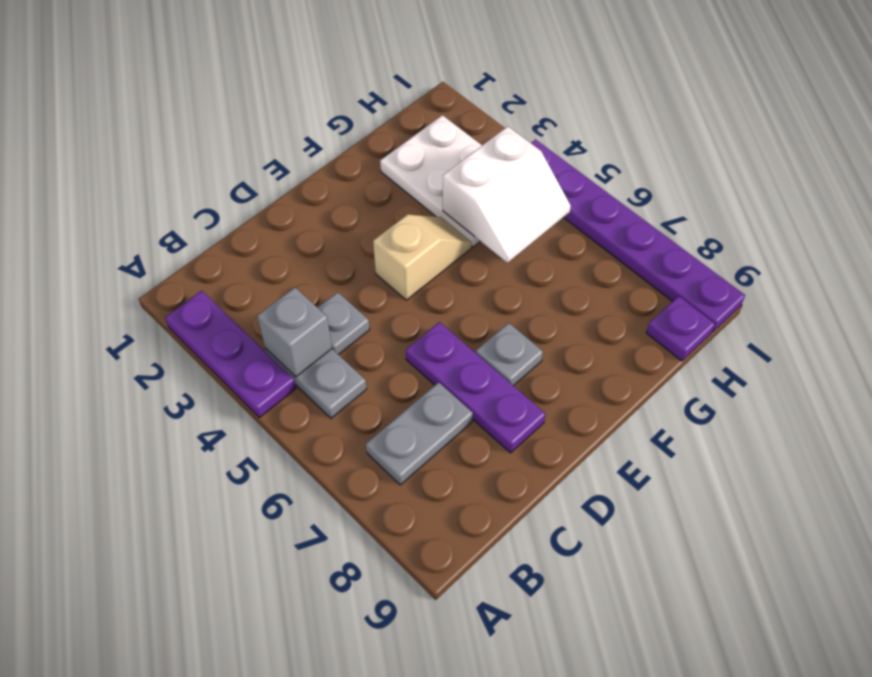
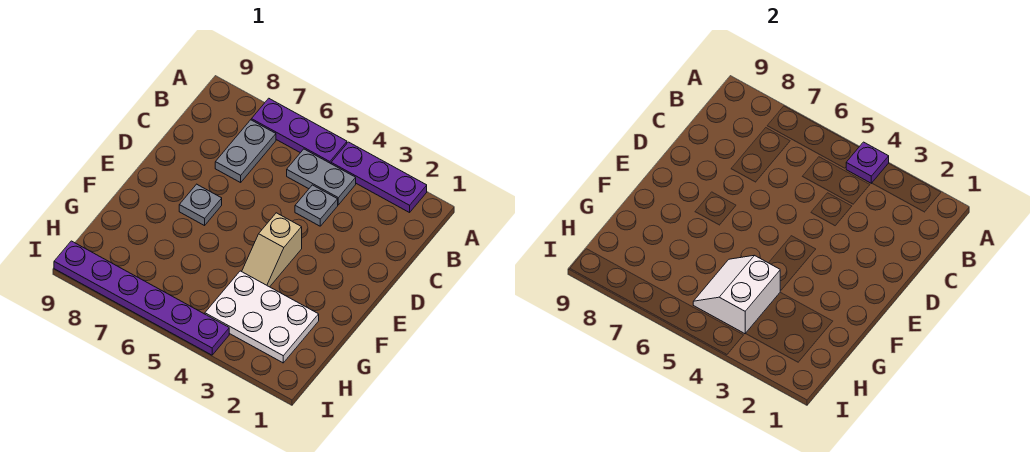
grey 1x1 brick [257,287,332,377] -> none
purple 1x3 plate [406,322,546,453] -> purple 1x3 plate moved to [251,98,347,164]
purple 1x1 plate [646,296,715,361] -> purple 1x1 plate moved to [846,142,889,183]

